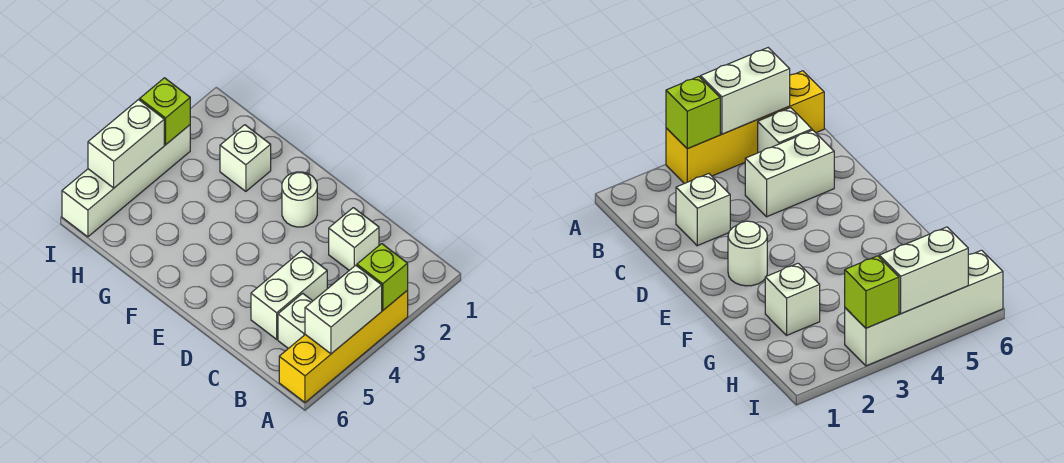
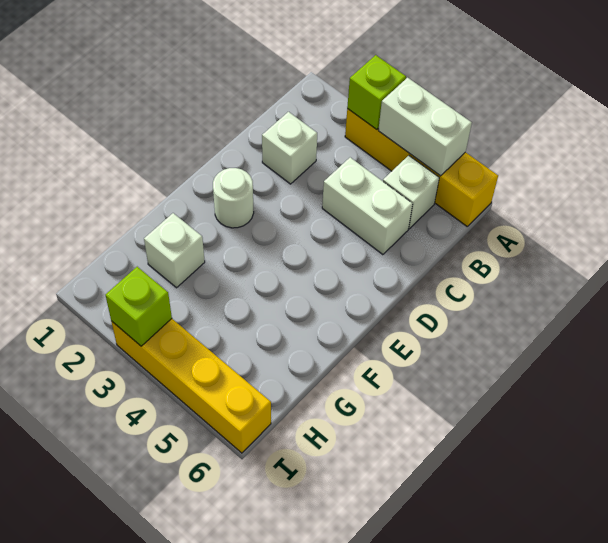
white 1x4 brick [62,125,190,237] -> yellow 1x4 brick [111,319,271,453]
white 1x2 brick [88,100,164,188] -> none

